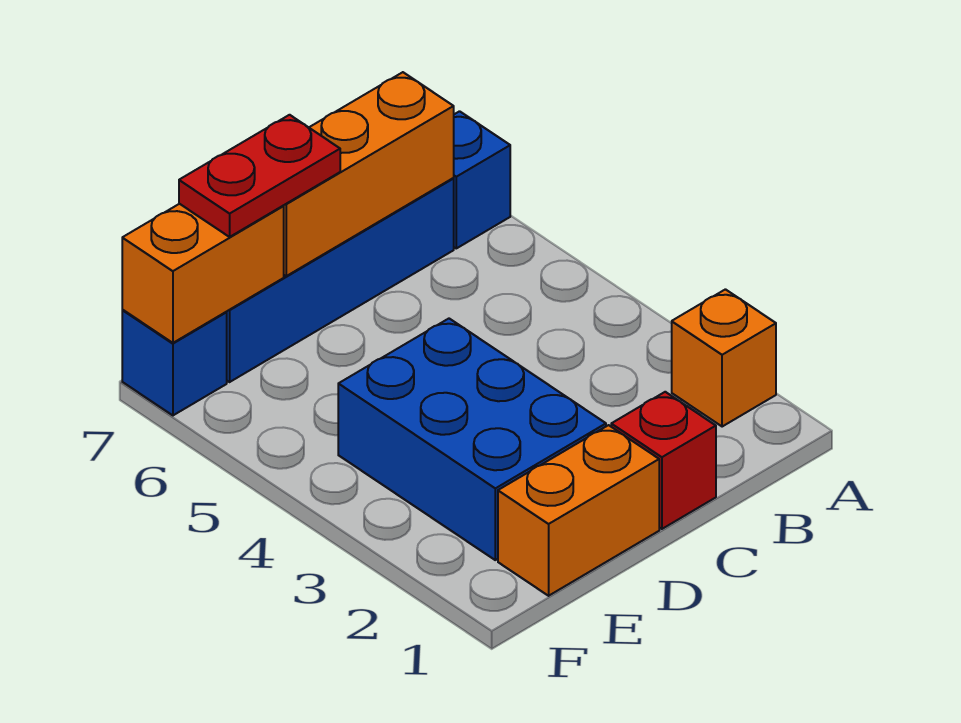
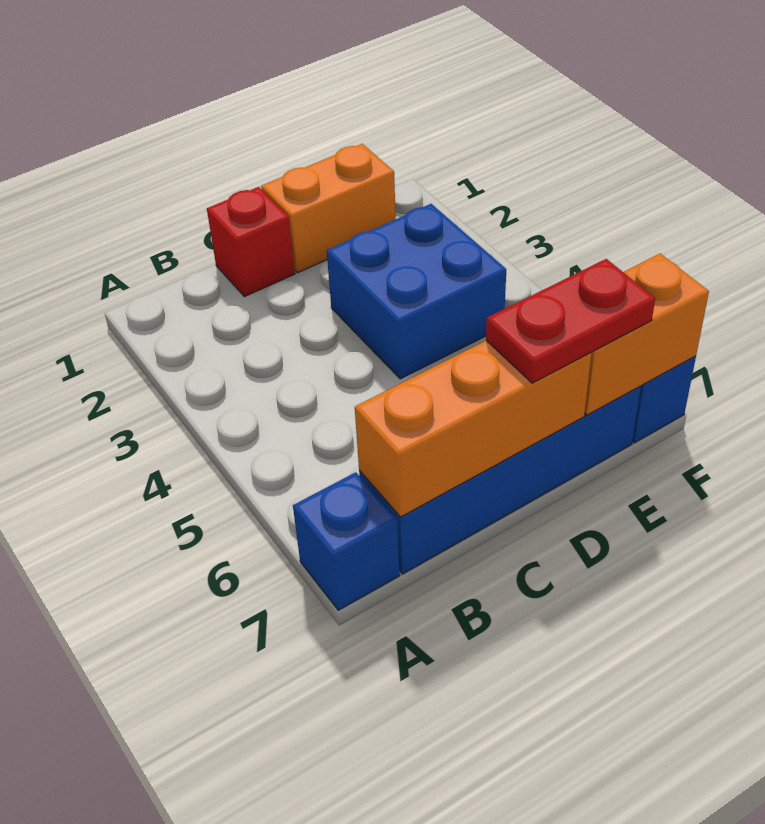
orange 1x1 brick [672,289,776,427] -> none
blue 2x3 brick [338,319,606,560] -> blue 2x2 brick [327,204,506,379]

